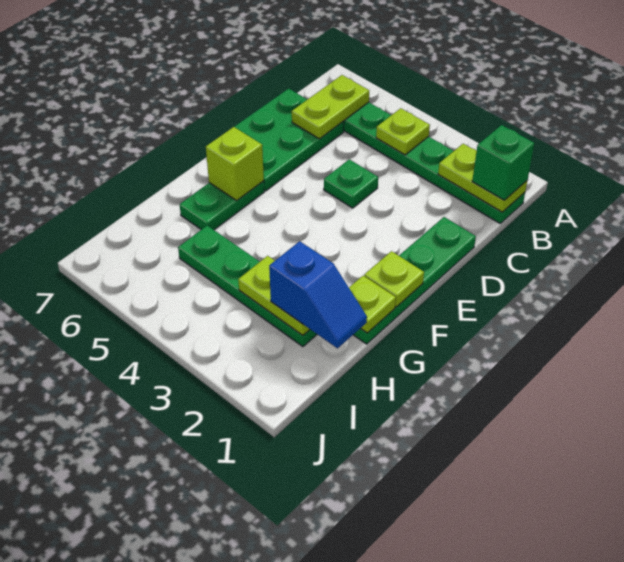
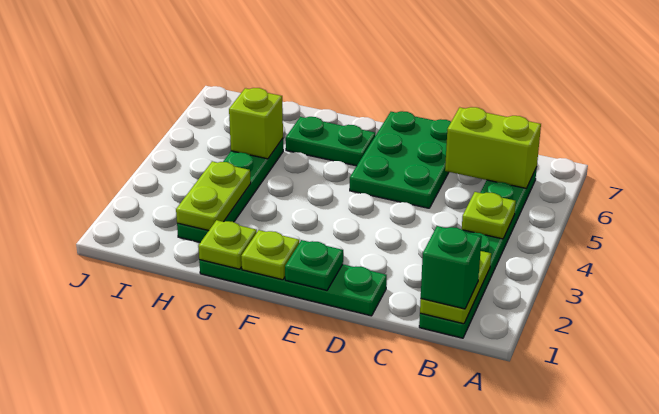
lime 1x2 plate [292,75,369,139] -> lime 1x2 brick [445,107,541,188]
green 2x3 plate [234,89,344,191] -> green 2x3 plate turned to [350,111,451,208]
green 1x1 plate [324,159,378,208] -> green 1x1 plate moved to [285,240,343,290]
lime 1x1 brick [206,127,264,201] -> lime 1x1 brick moved to [229,88,283,159]
blue 1x2 slope [269,241,367,348] -> none

